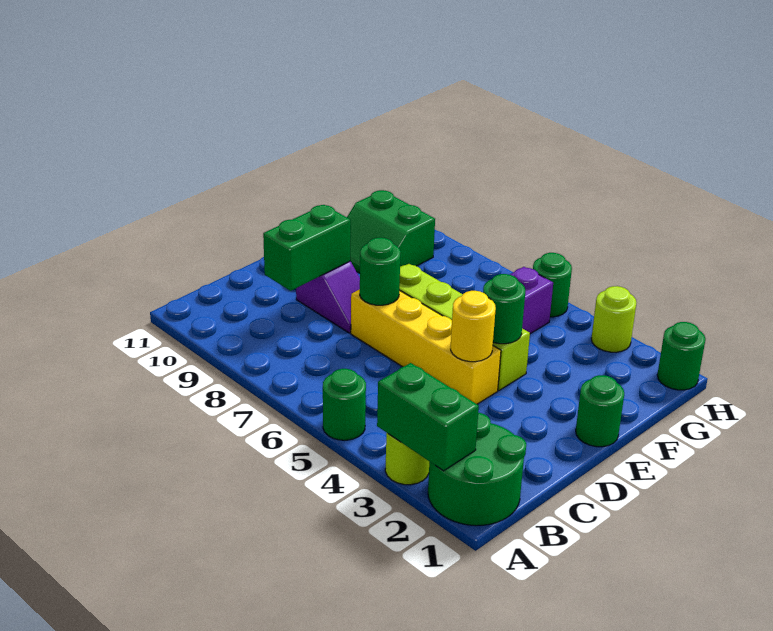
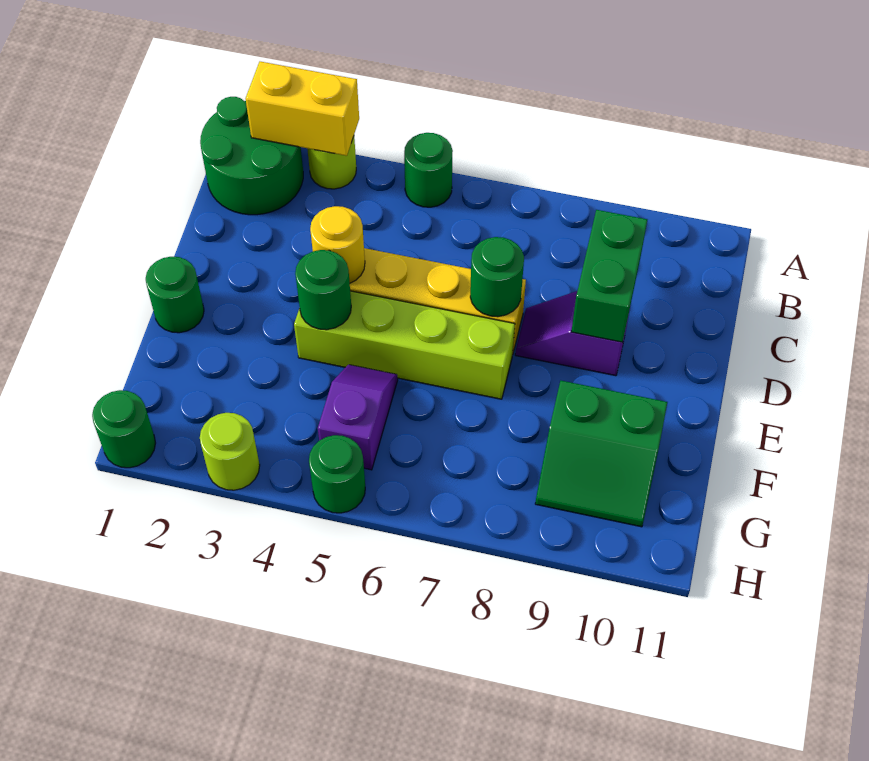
green 1x2 brick [377,363,479,471] -> yellow 1x2 brick [245,62,359,156]
green 2x2 slope [347,190,435,273] -> green 2x2 slope turned to [535,381,667,527]

